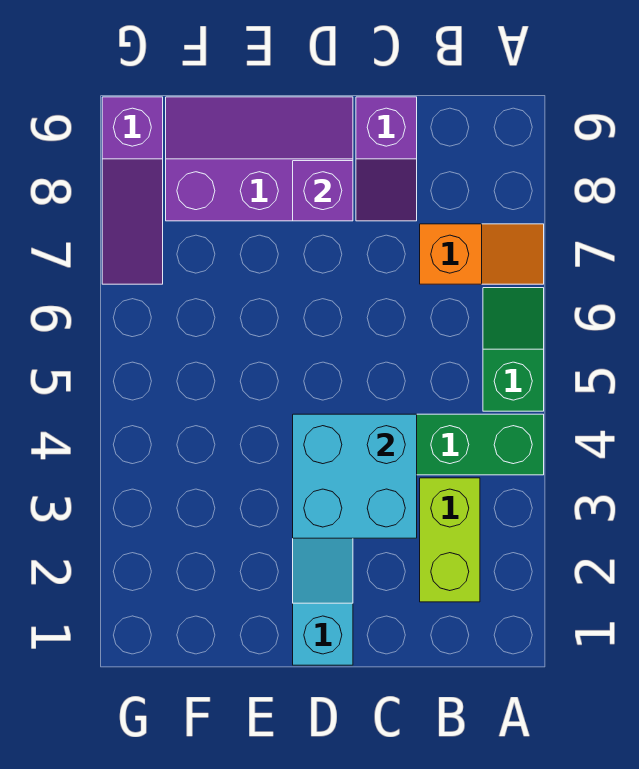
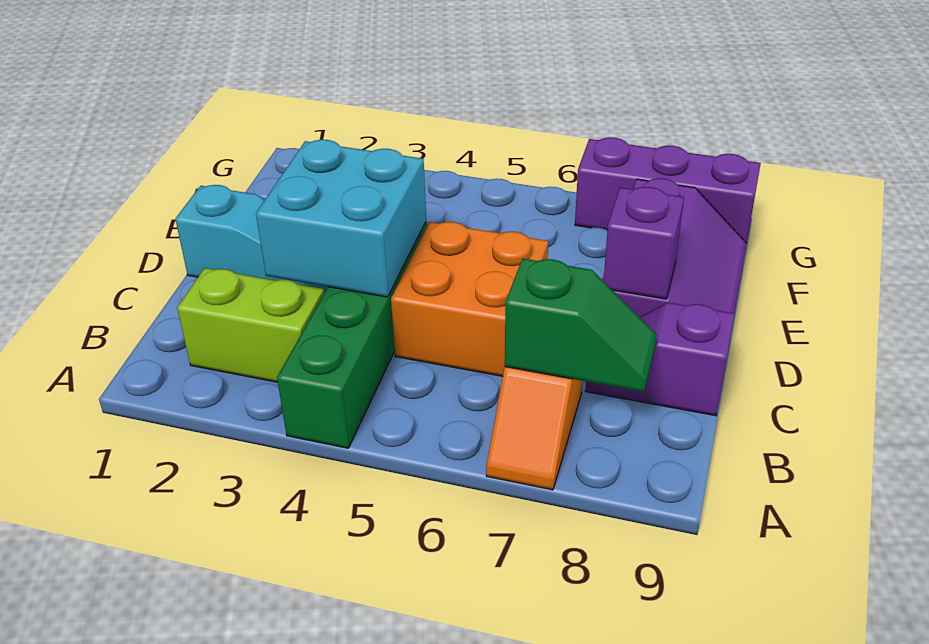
green 1x2 slope [483,288,544,411] -> green 1x2 slope moved to [505,259,657,392]
none -> orange 2x2 brick [391,222,548,376]
purple 1x3 slope [102,97,163,284] -> purple 1x3 brick [575,137,761,243]

